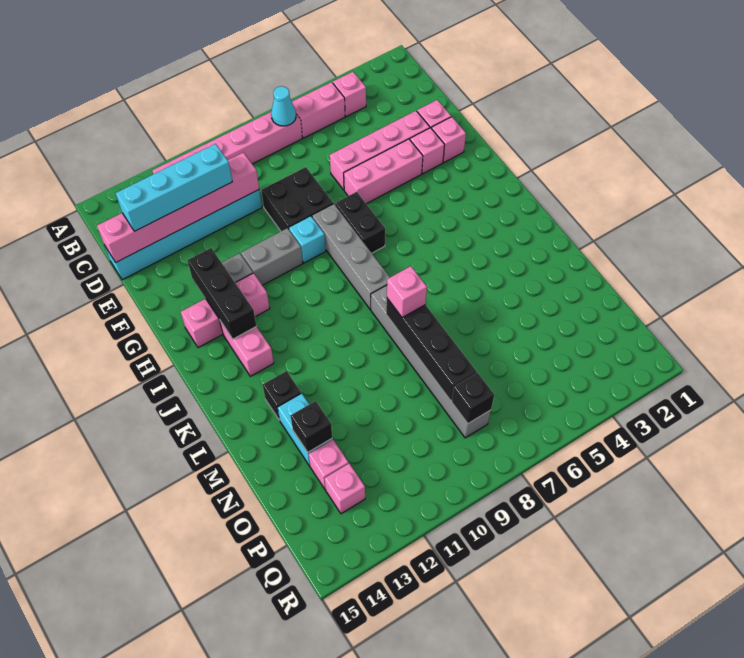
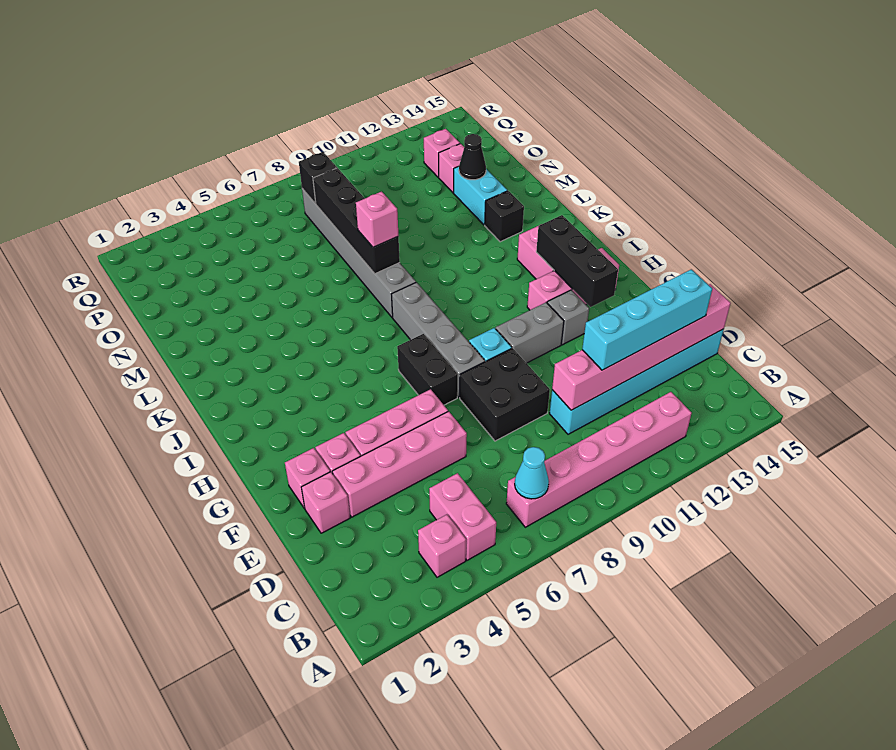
pink 1x2 brick [292,82,345,138] -> pink 1x2 brick turned to [429,473,496,560]
black 1x1 brick [291,401,332,452] -> black 1x1 cone [459,134,486,180]

